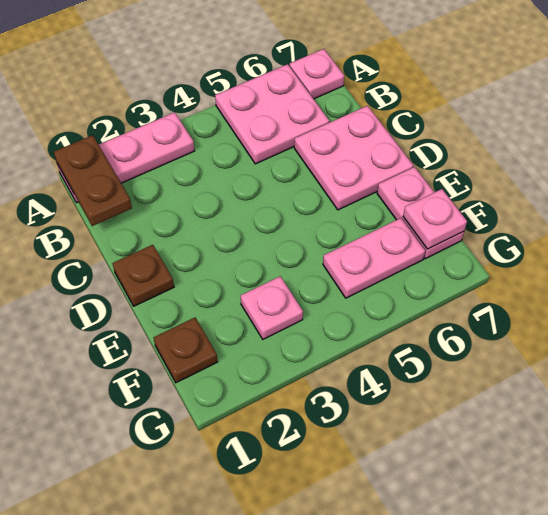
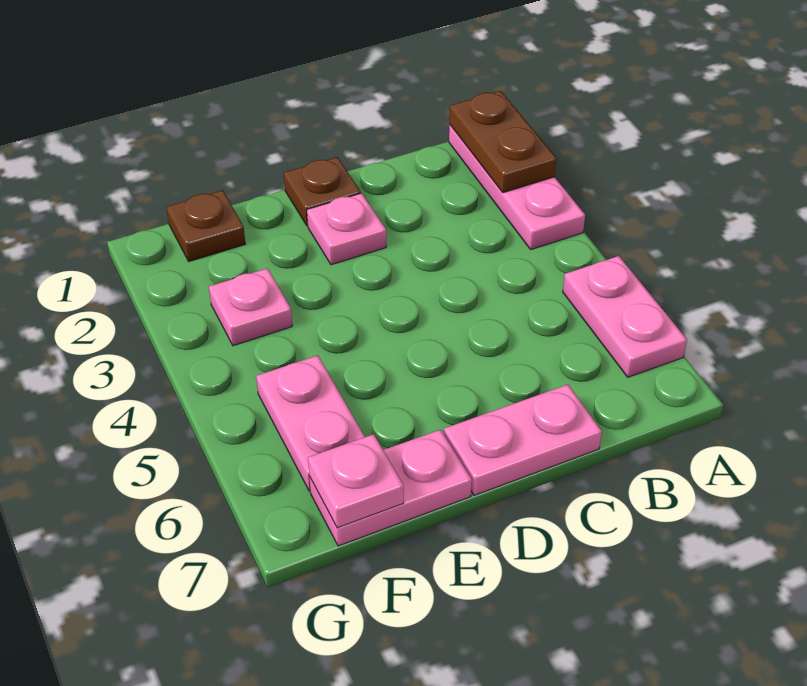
brown 1x2 plate [54,135,132,226] -> brown 1x2 plate turned to [449,91,557,193]
pink 2x2 plate [215,64,329,164] -> pink 1x2 plate [563,256,687,377]
pink 1x1 plate [290,49,344,99] -> pink 1x1 plate moved to [307,193,386,265]
pink 2x2 plate [294,106,413,210] -> pink 1x2 plate [444,385,602,495]

